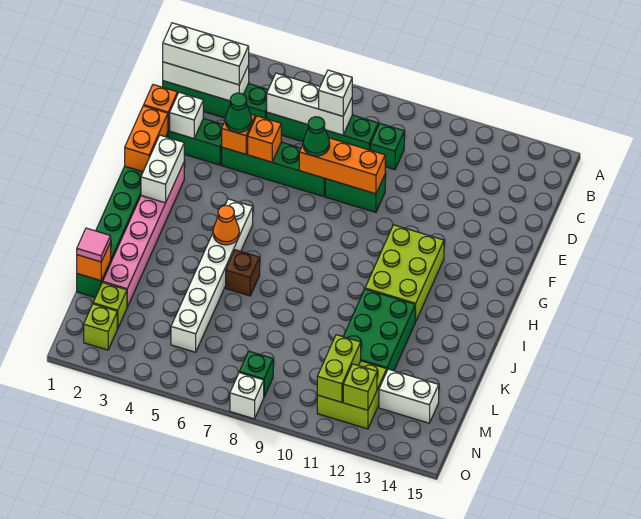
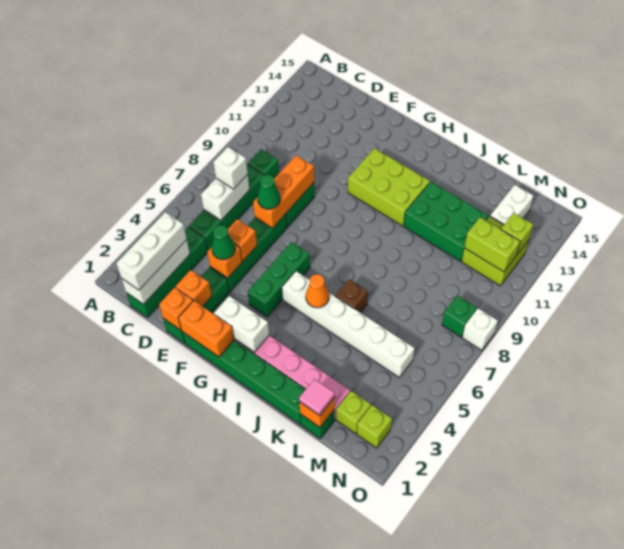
white 1x3 brick [267,73,352,135] -> white 1x2 brick [201,174,249,220]
white 1x1 brick [170,92,203,139] -> orange 1x1 brick [175,270,212,306]
none -> green 1x3 brick [248,242,310,317]

